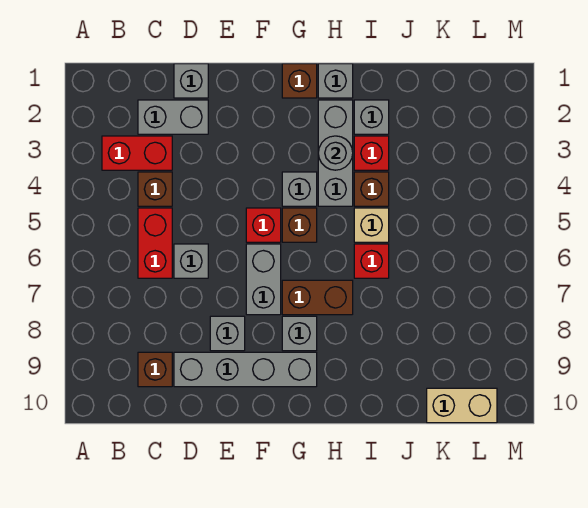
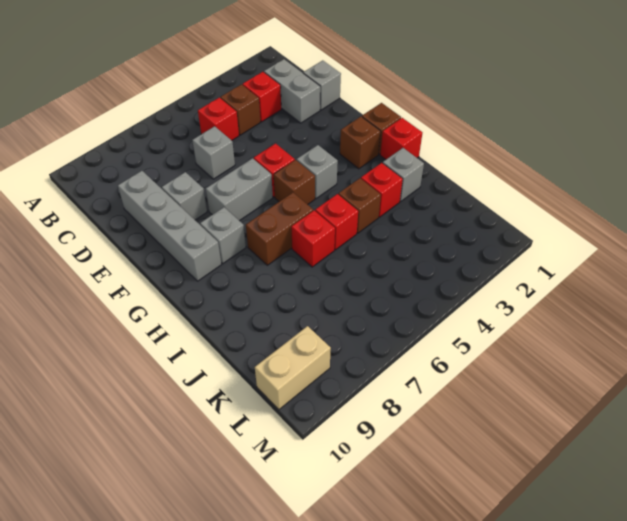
red 1x2 brick [102,136,172,170] -> red 1x1 brick [243,72,281,122]
red 1x2 brick [138,208,172,278] -> red 1x1 brick [198,98,239,140]
brown 1x1 brick [138,352,172,387] -> brown 1x1 brick moved to [340,116,381,169]
brown 1x2 brick [282,280,353,315] -> brown 1x2 brick turned to [246,193,313,265]
grey 1x1 brick [318,64,353,98] -> red 1x1 brick [380,118,422,159]
grey 1x3 brick [318,100,353,206] -> none
grey 1x1 round brick [318,136,353,170] -> none
tan 1x1 brick [354,208,389,242] -> red 1x1 brick [315,194,358,250]
tan 1x2 brick [427,388,497,423] -> tan 1x2 brick turned to [255,326,331,409]

